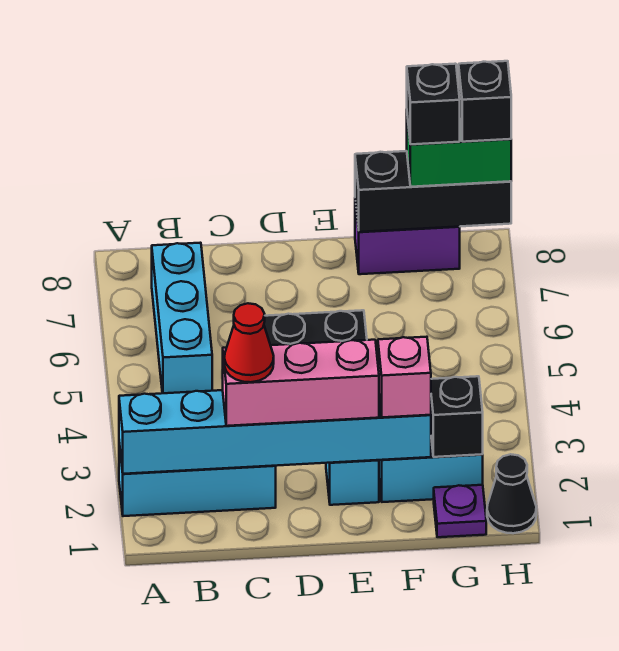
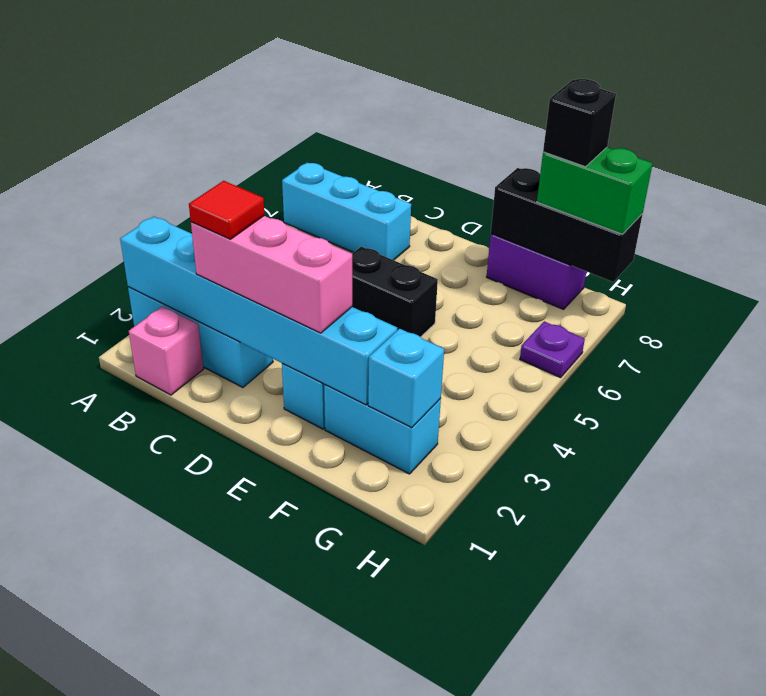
cyan 1x3 brick [152,243,212,393] -> cyan 1x3 brick turned to [282,163,411,260]
red 1x1 cone [224,303,274,382] -> red 1x1 tile [189,181,264,239]
pink 1x1 brick [378,337,431,417] -> pink 1x1 brick moved to [129,306,203,395]
purple 1x1 plate [434,485,486,537] -> purple 1x1 plate moved to [520,321,585,378]
black 1x1 brick [431,376,483,457] -> cyan 1x1 brick [368,329,444,428]
black 1x1 cone [487,454,536,533] -> none
black 1x1 brick [459,61,511,142] -> none

